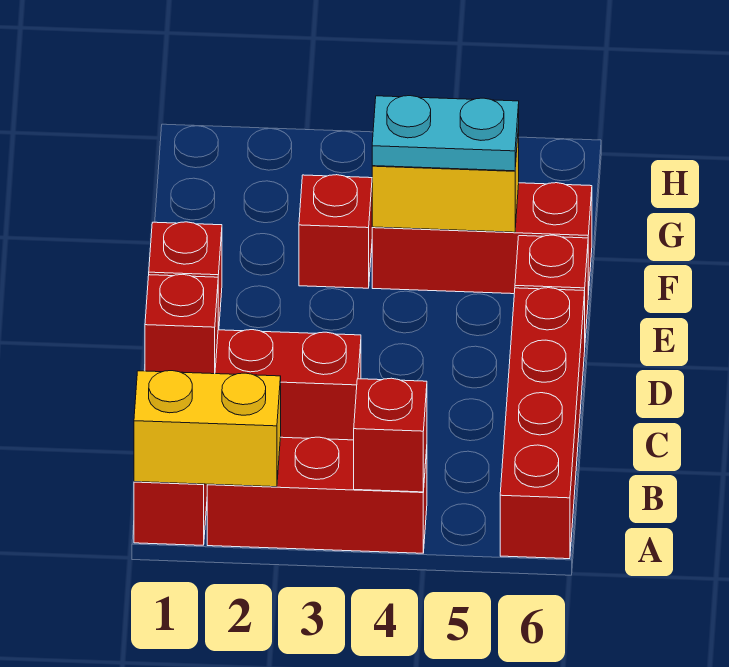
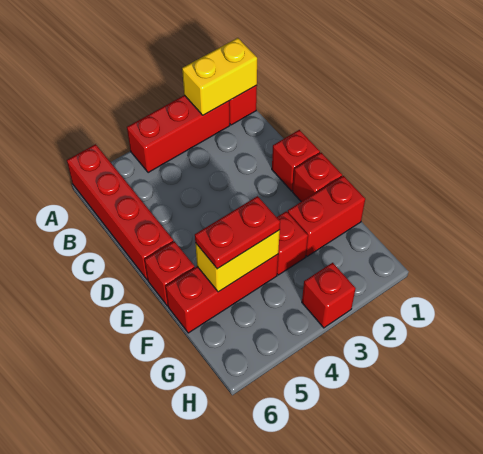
red 1x1 brick [354,378,427,492] -> red 1x1 brick moved to [302,263,356,328]
red 1x2 brick [215,330,361,440] -> red 1x2 brick moved to [288,176,365,256]
cyan 1x2 plate [372,96,519,171] -> red 1x2 plate [195,196,280,269]

